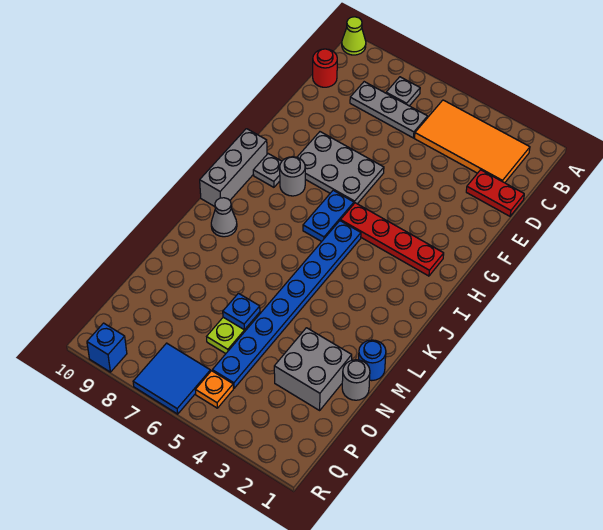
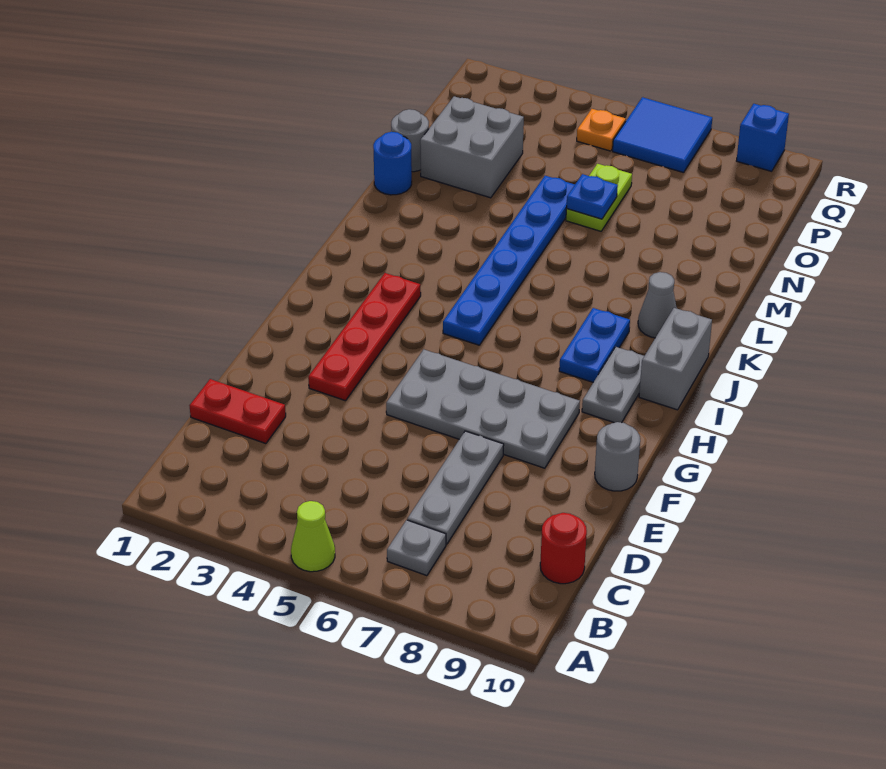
lime 1x1 cone [342,17,366,55] -> lime 1x1 cone moved to [291,501,335,572]
orange 2x4 tile [415,100,530,183] -> none
grey 1x3 plate [350,82,428,138] -> grey 1x3 plate turned to [407,431,504,544]
grey 2x3 plate [297,132,384,204] -> grey 2x4 plate [386,349,580,468]
red 1x4 plate [341,203,444,276] -> red 1x4 plate turned to [308,273,421,401]
blue 1x2 plate [303,190,354,242] -> blue 1x2 plate moved to [559,308,630,382]
grey 1x1 round brick [280,157,305,196] -> grey 1x1 round brick moved to [595,422,640,491]
grey 1x1 plate [253,154,282,187] -> grey 1x2 plate [582,347,644,423]
grey 1x3 brick [200,129,267,207] -> grey 1x2 brick [639,308,712,410]
blue 1x8 plate [212,221,361,388] -> blue 1x6 plate [443,176,575,345]

